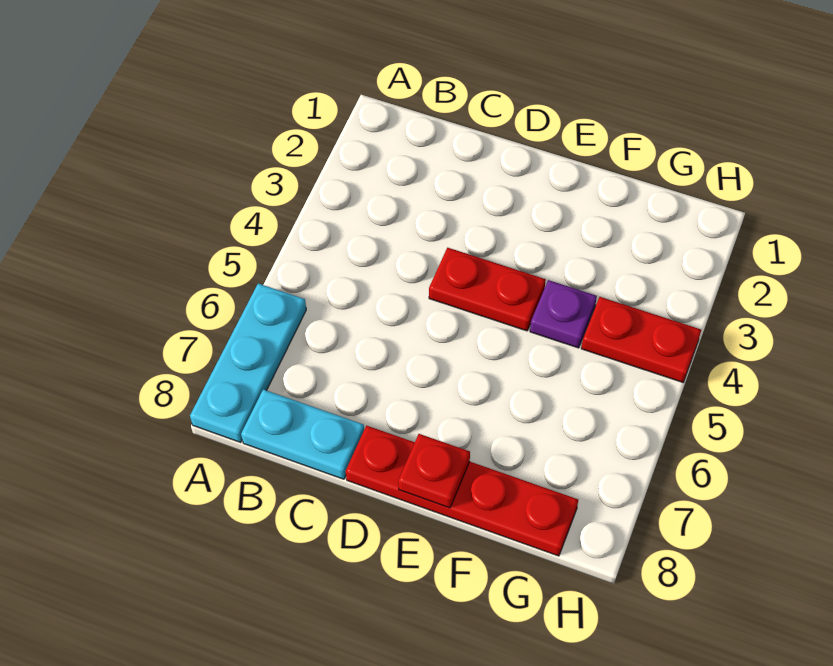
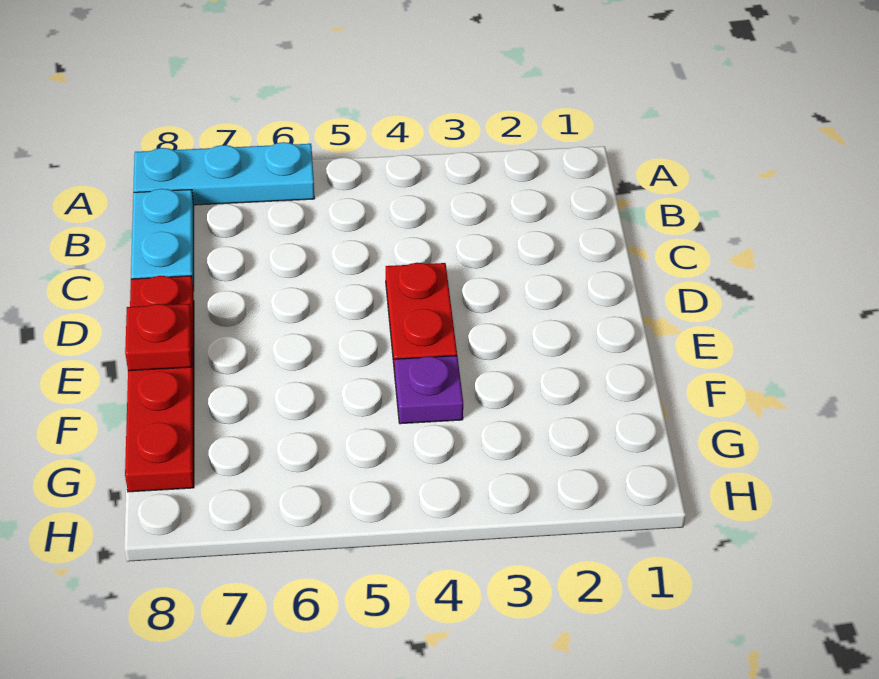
red 1x2 plate [581,297,701,382] -> none

